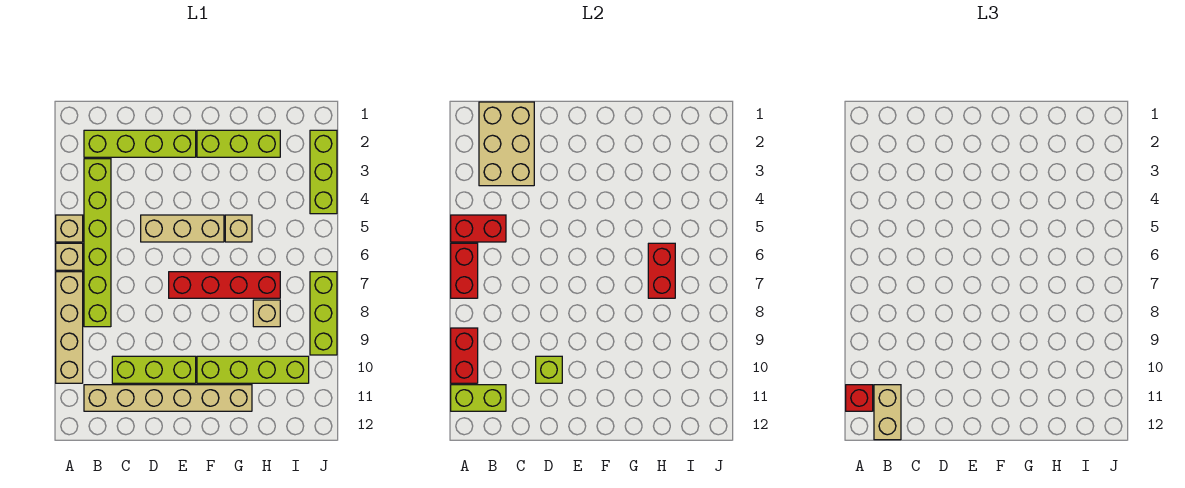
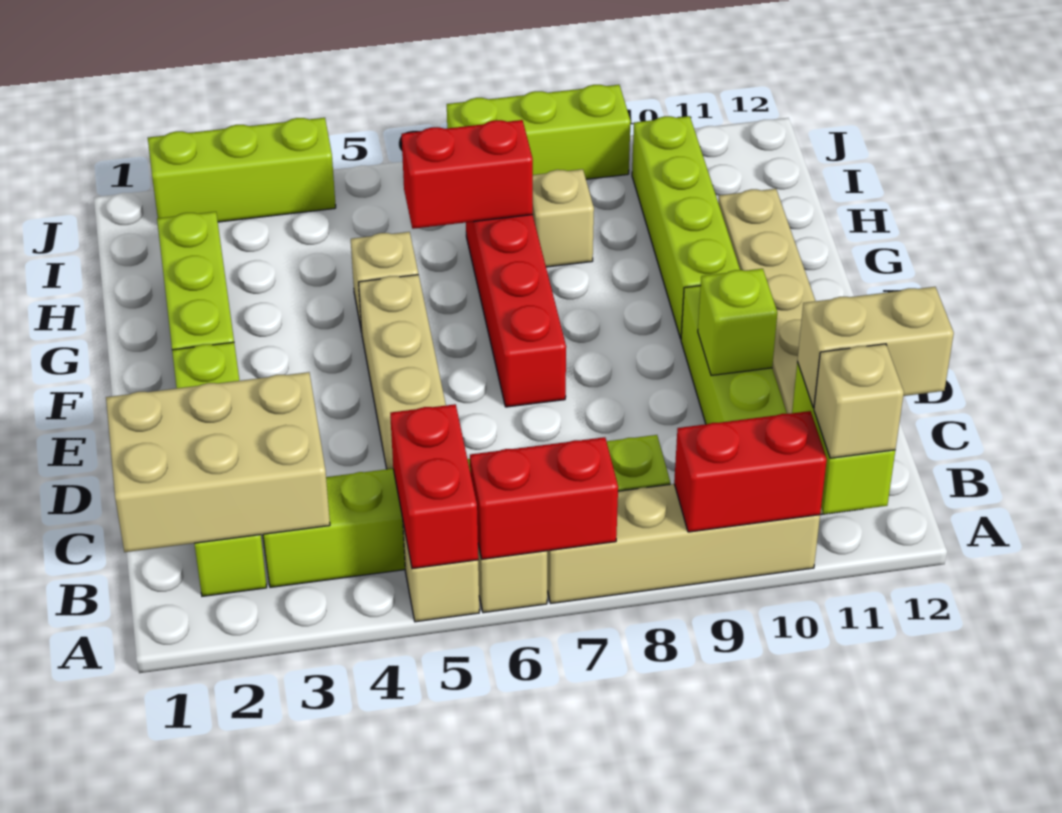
red 1x1 brick [846,385,873,411] -> tan 1x1 brick [814,344,904,458]

